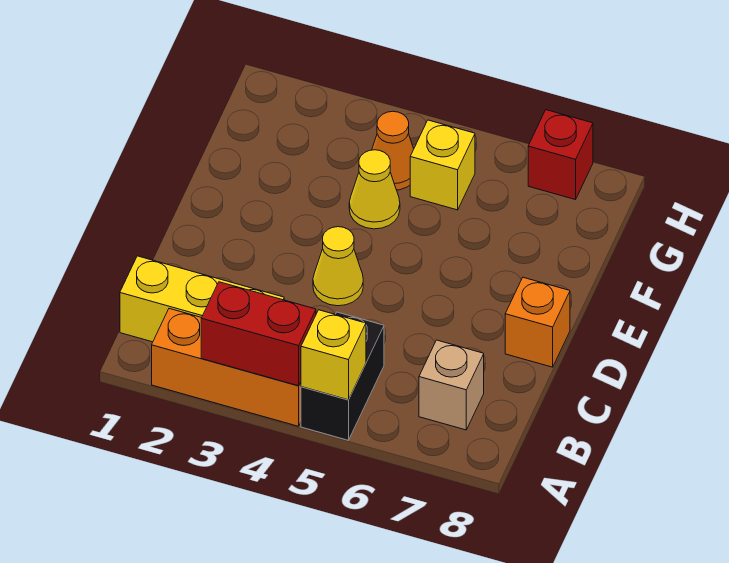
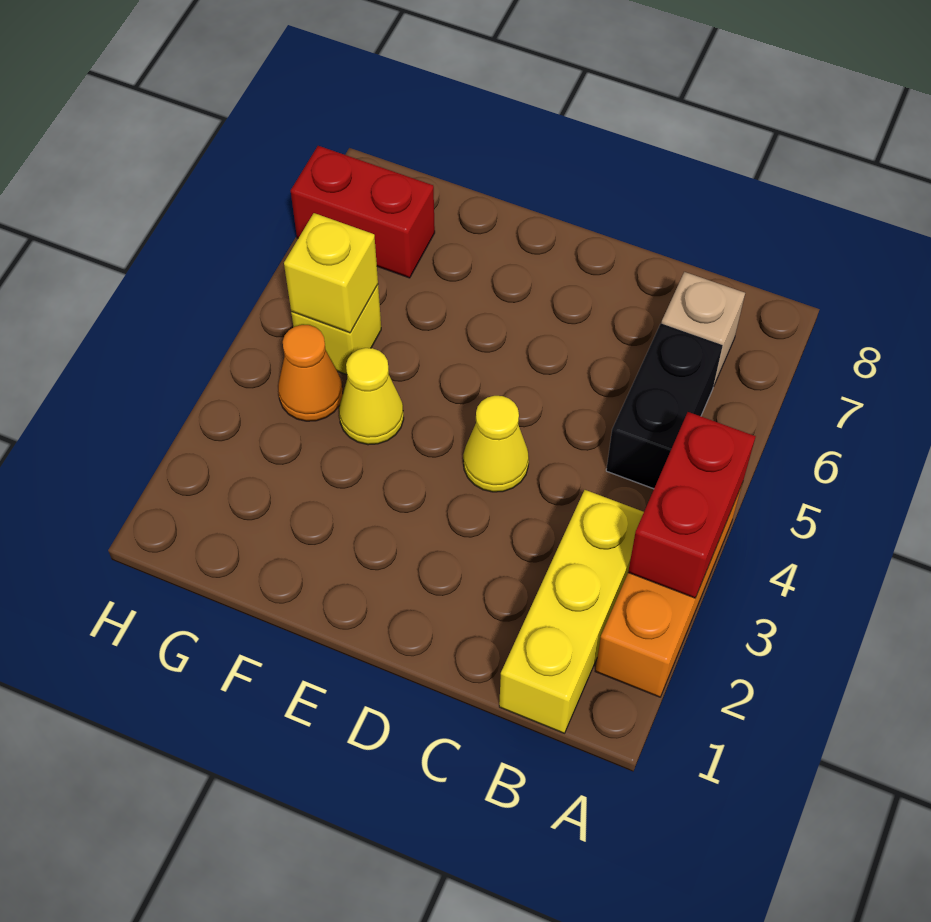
black 1x2 brick [301,312,384,440] -> black 1x2 brick turned to [606,324,723,489]
yellow 1x1 brick [301,310,366,400] -> yellow 1x1 brick moved to [284,213,378,333]
orange 1x1 brick [505,277,570,367] -> none
red 1x1 brick [528,110,593,200] -> red 1x2 brick [291,146,435,278]

